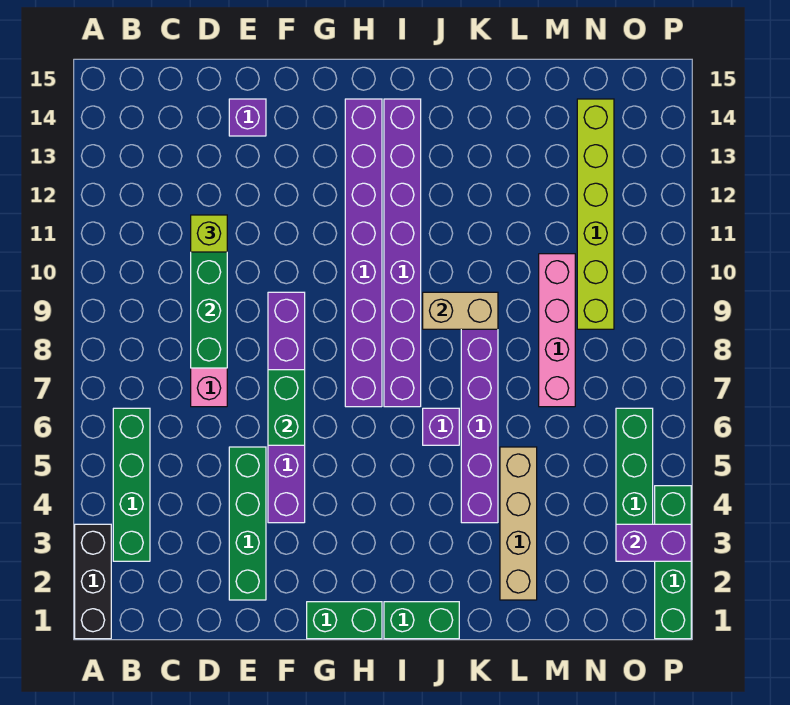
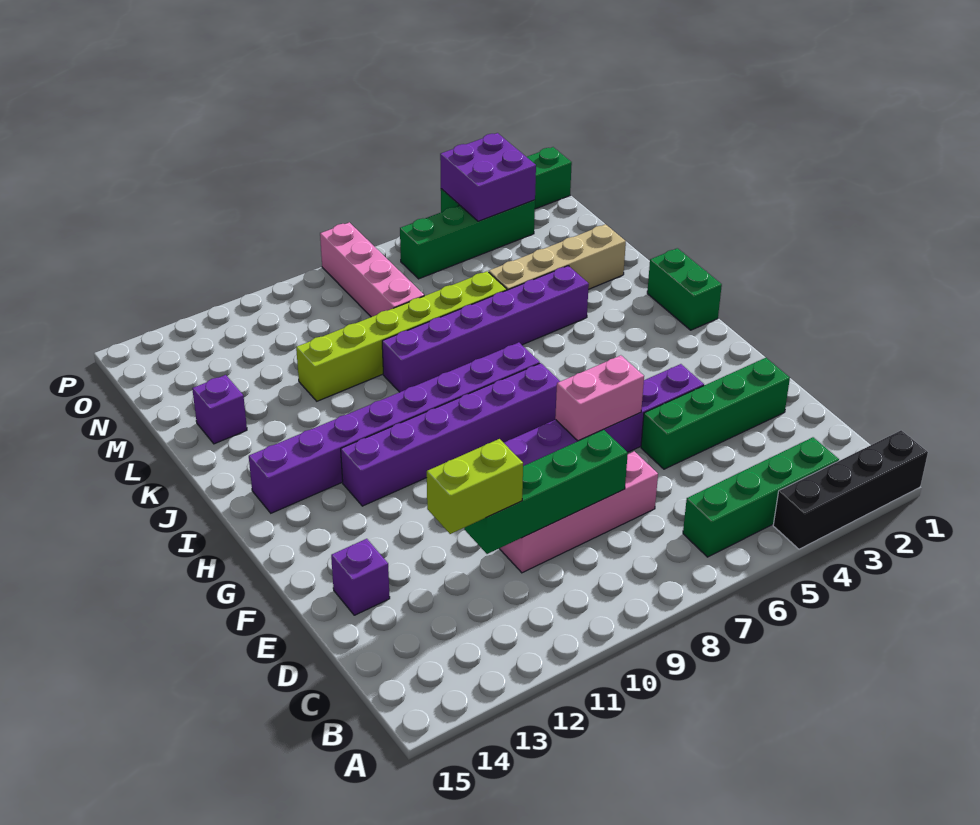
black 1x3 brick [75,524,111,639] -> black 1x4 brick [773,430,928,549]
lime 1x1 brick [191,215,227,252] -> lime 1x2 brick [427,439,523,534]
green 1x2 brick [268,370,305,445] -> pink 1x2 brick [555,355,644,441]
green 1x2 brick [307,602,382,639] -> none
purple 1x8 brick [345,99,382,407] -> purple 1x6 brick [341,363,560,506]
purple 1x1 brick [423,408,459,445] -> purple 1x1 brick moved to [192,375,247,444]
tan 1x2 brick [423,292,498,329] -> none
pink 1x4 brick [539,254,575,407] -> pink 1x4 brick turned to [320,222,424,317]
lime 1x6 brick [577,99,614,329] -> lime 1x6 brick moved to [296,271,507,401]
purple 1x2 brick [616,524,691,561] -> purple 2x2 brick [440,133,536,221]

